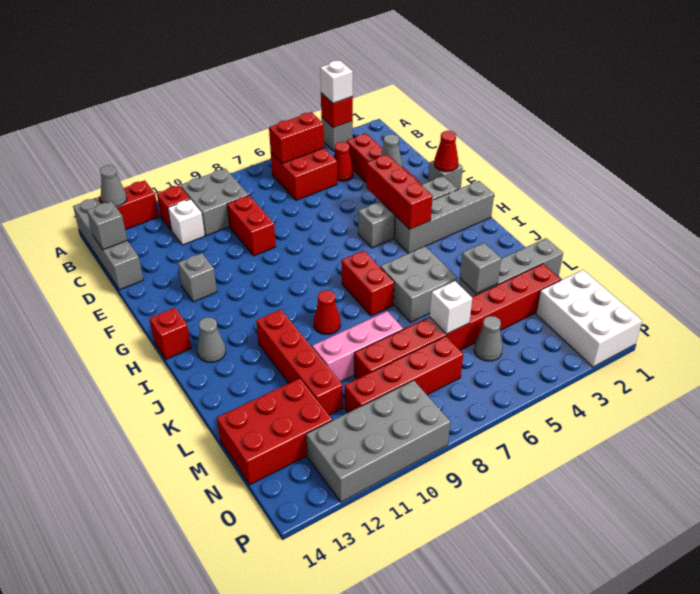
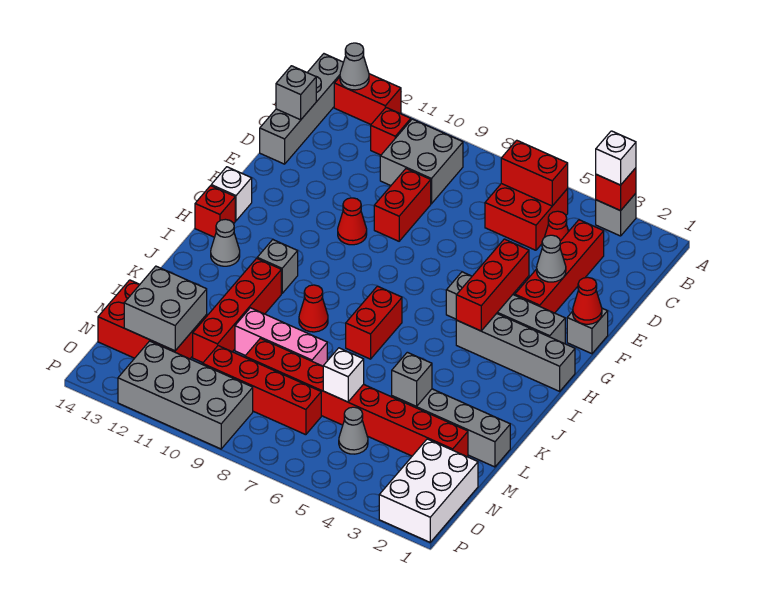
white 1x1 brick [168,199,205,245] -> white 1x1 brick moved to [211,167,252,221]
none -> red 1x1 cone [338,198,367,245]
grey 1x1 brick [178,253,217,302] -> grey 1x1 brick moved to [257,240,298,293]
grey 2x2 brick [380,246,457,322] -> grey 2x2 brick moved to [124,266,207,351]

